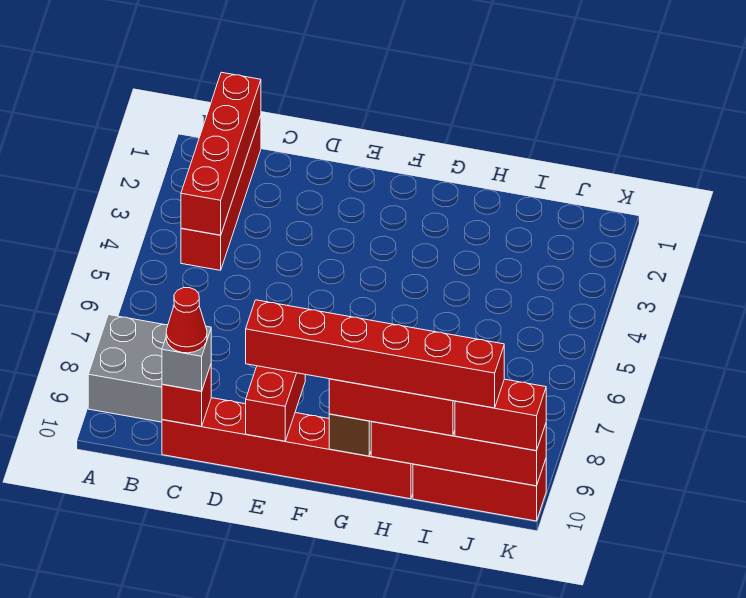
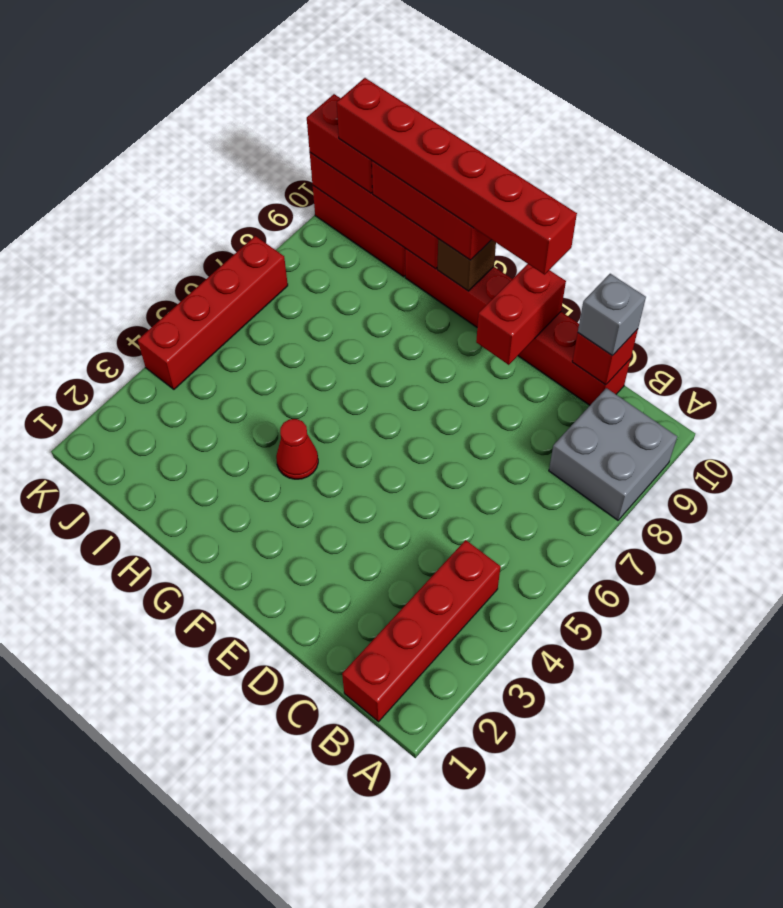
red 1x4 brick [181,72,261,235] -> red 1x4 brick moved to [138,236,288,389]
red 1x1 cone [166,288,207,353] -> red 1x1 cone moved to [276,419,318,479]

